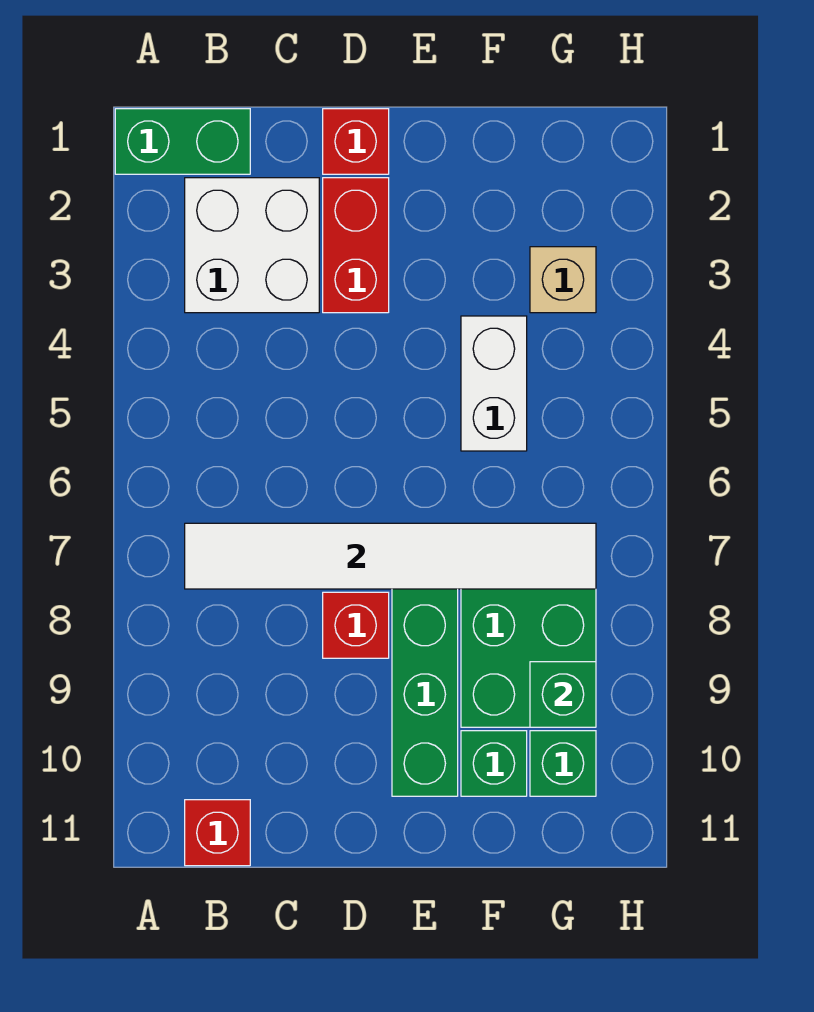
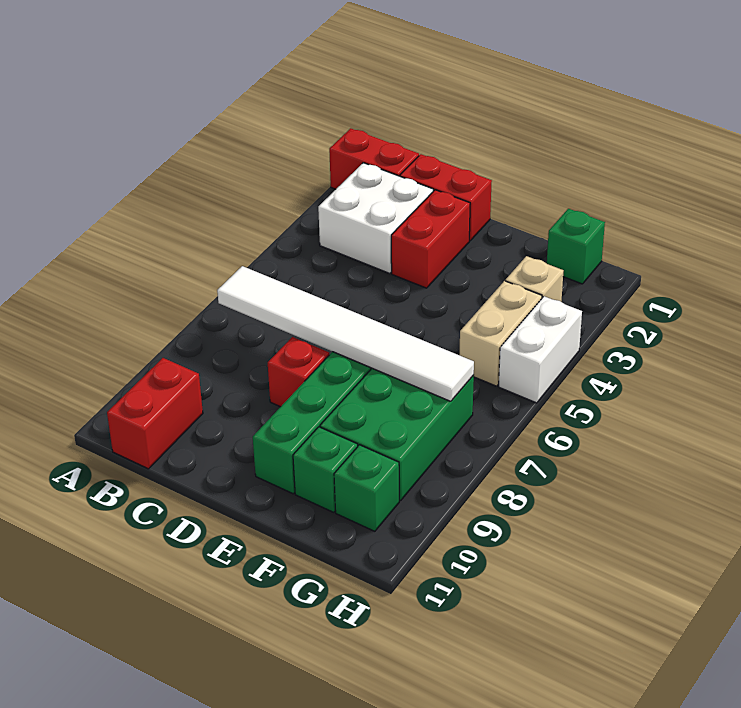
green 1x2 brick [115,109,250,174] -> red 1x2 brick [329,128,419,189]
red 1x1 brick [185,800,250,866] -> red 1x2 brick [107,358,203,469]
red 1x1 brick [323,109,389,174] -> red 1x2 brick [400,154,492,241]
white 1x2 brick [461,316,527,451] -> white 1x2 brick moved to [499,296,582,403]
none -> tan 1x2 brick [459,281,542,386]
green 1x1 brick [530,662,596,727] -> green 1x1 brick moved to [547,209,605,284]

